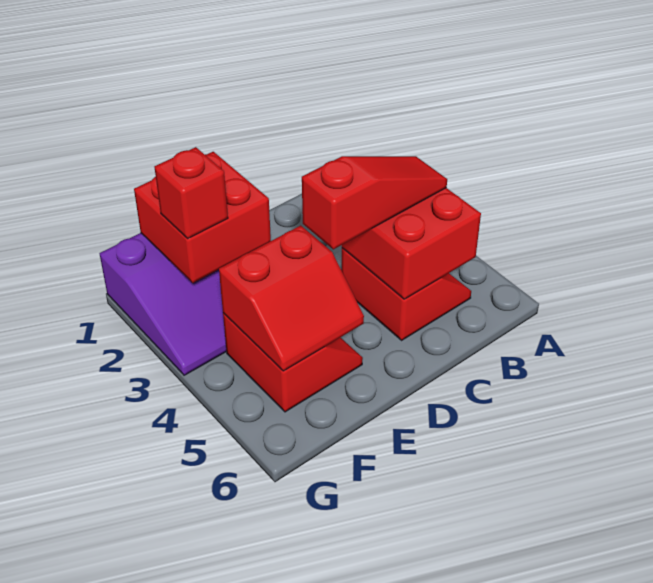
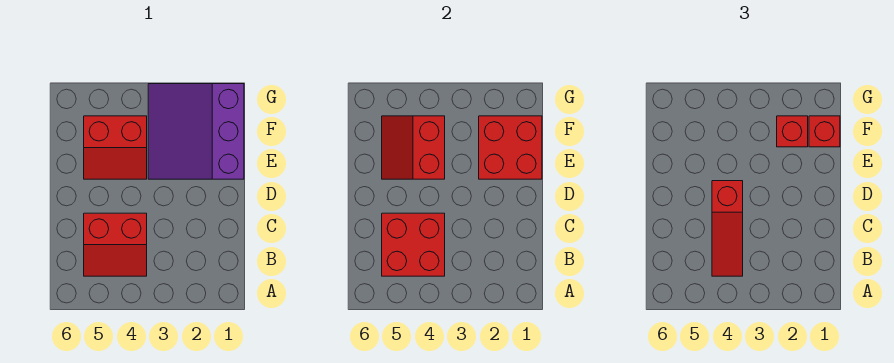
none -> red 1x1 brick [809,116,840,147]

